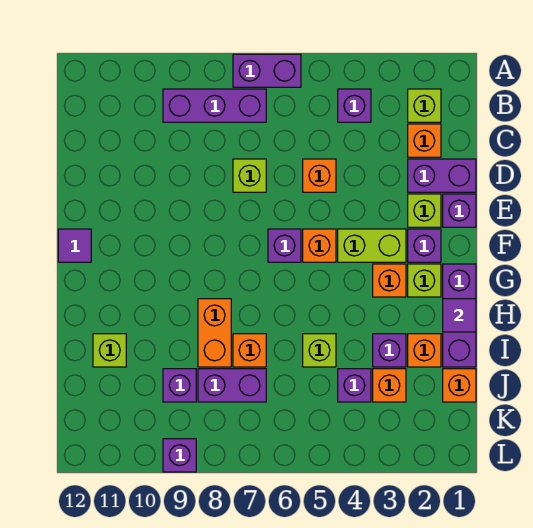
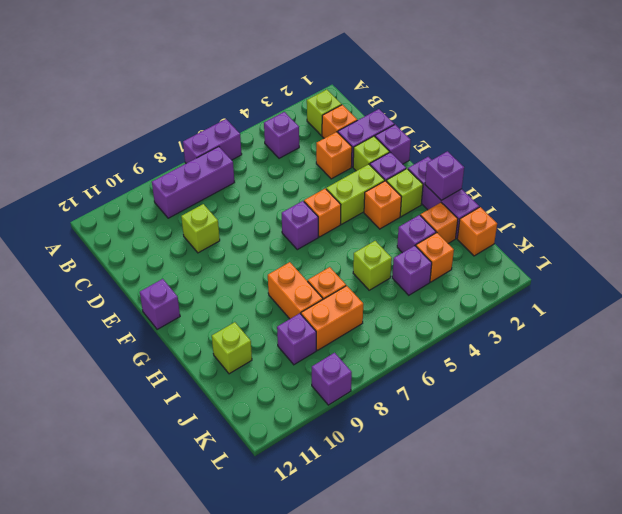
orange 1x1 brick [303,159,336,192] -> orange 1x1 brick moved to [316,132,352,179]
lime 1x1 brick [233,159,266,192] -> lime 1x1 brick moved to [181,204,220,253]
purple 1x1 tile [58,229,91,262] -> purple 1x1 brick [140,279,180,330]
purple 1x1 tile [443,299,476,332] -> purple 1x1 brick [425,151,464,200]
purple 1x2 brick [198,369,266,402] -> orange 1x2 brick [301,286,363,350]

